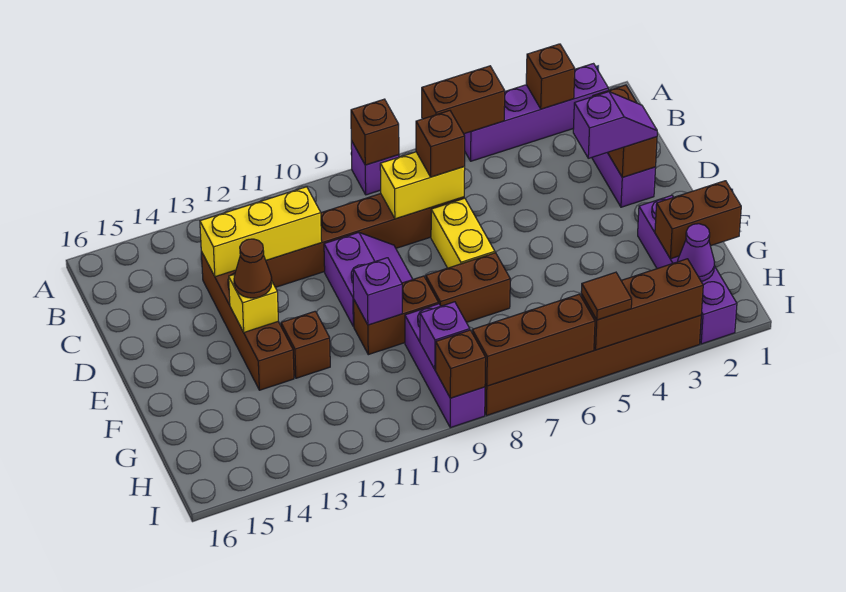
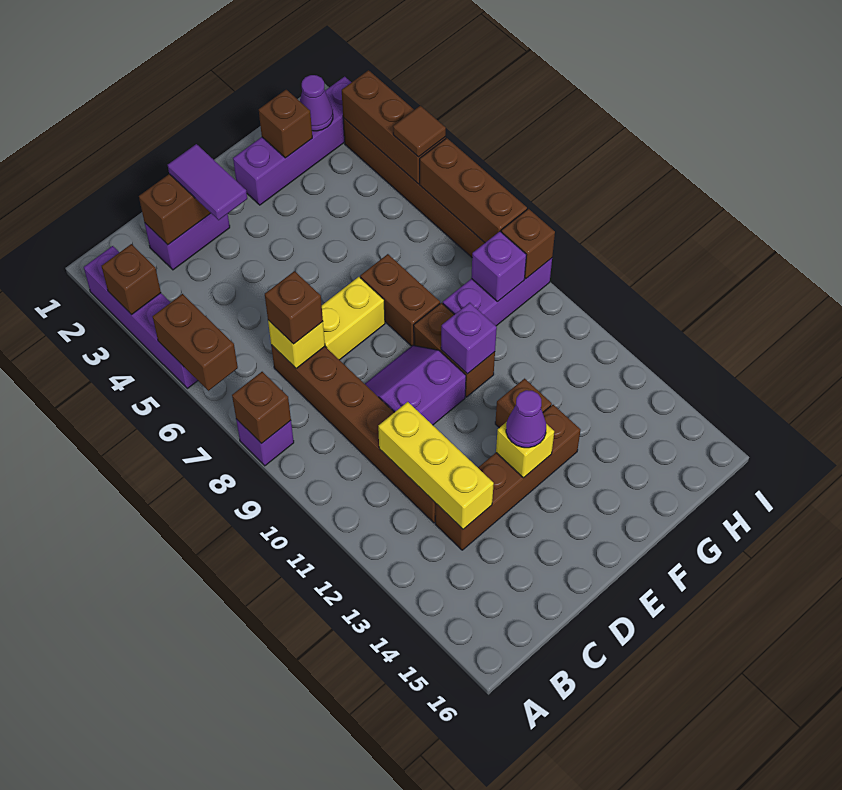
yellow 1x2 brick [380,152,465,219] -> yellow 1x1 brick [268,320,325,369]
purple 1x2 slope [573,92,657,158] -> purple 1x2 tile [168,144,247,220]
brown 1x1 cone [234,239,272,298] -> purple 1x1 cone [506,390,546,448]
brown 1x2 brick [655,181,741,259] -> brown 1x1 brick [259,90,312,158]

